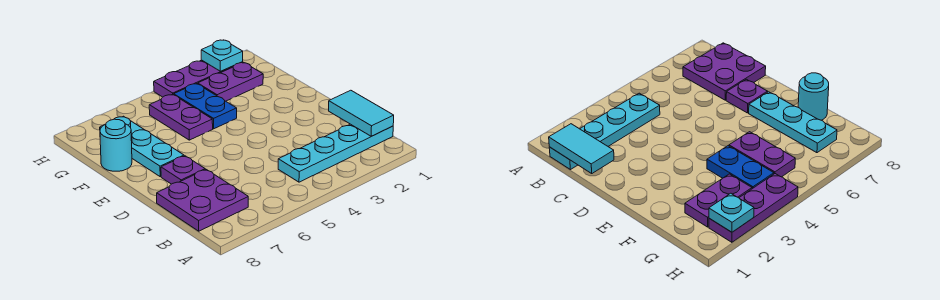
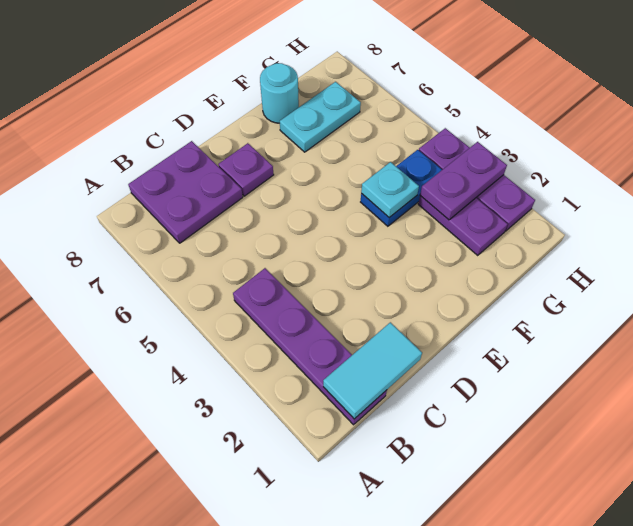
cyan 1x4 plate [278,124,393,182] -> purple 1x4 plate [233,268,387,425]
cyan 1x3 plate [100,116,184,177] -> cyan 1x2 plate [280,82,361,152]
purple 1x2 plate [149,94,213,140] -> purple 1x2 plate moved to [420,142,507,220]
cyan 1x1 plate [201,40,243,71] -> cyan 1x1 plate moved to [361,162,419,217]

